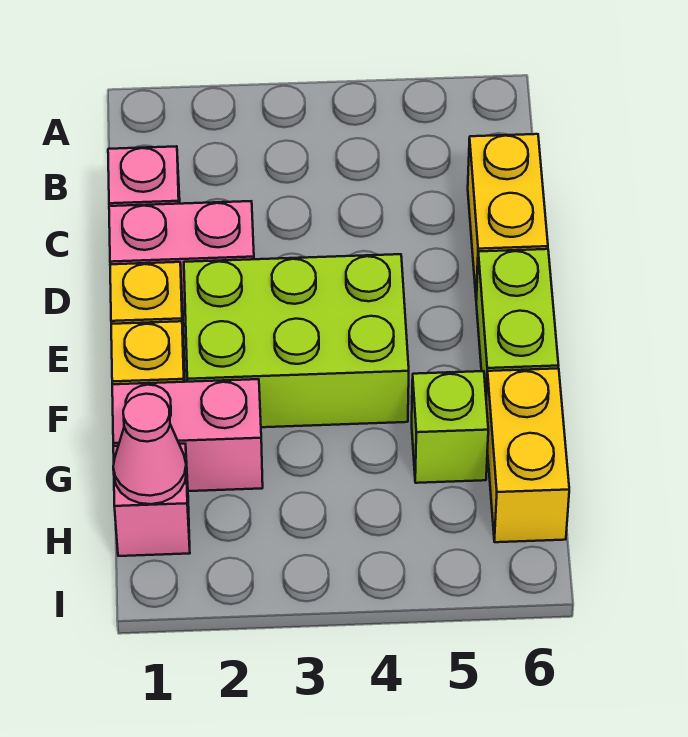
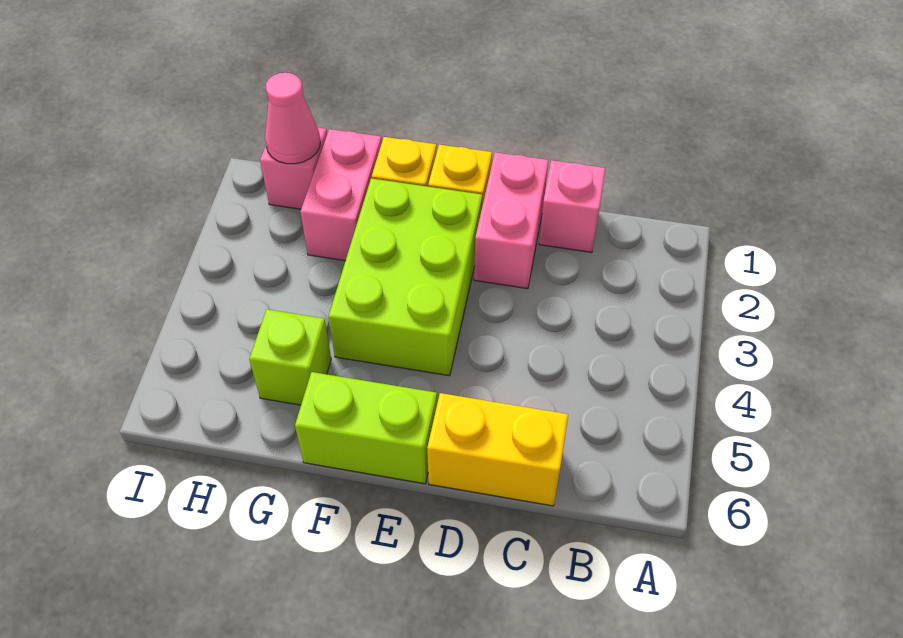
yellow 1x2 brick [486,368,569,542] -> none

